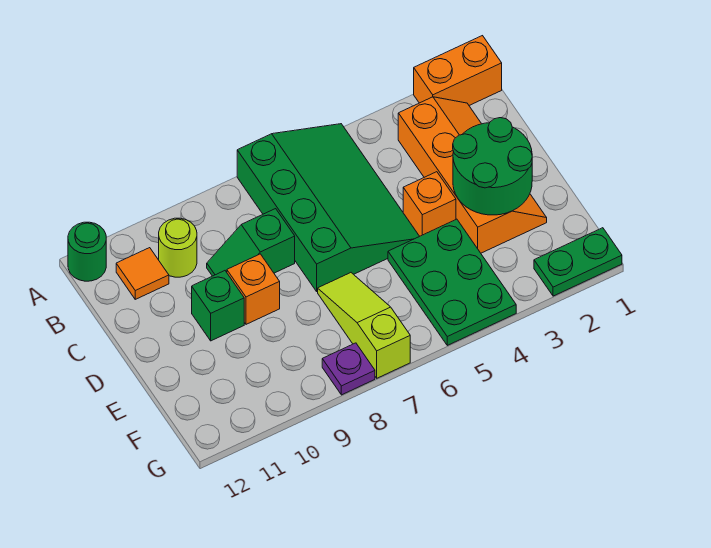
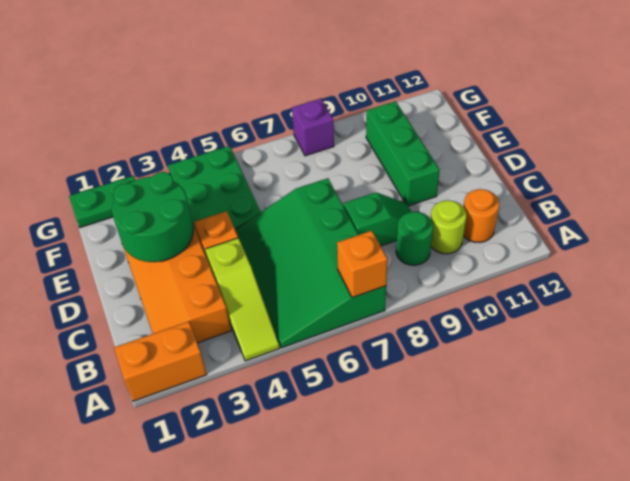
green 1x1 round brick [68,222,106,281] -> green 1x1 round brick moved to [396,212,433,265]
orange 1x1 tile [116,248,169,299] -> orange 1x1 round brick [463,189,499,242]
orange 1x1 brick [227,254,280,324] -> orange 1x1 brick moved to [337,231,388,298]
green 1x1 brick [192,271,244,341] -> green 1x3 brick [366,101,440,206]
lime 1x3 slope [318,273,410,378] -> lime 1x3 slope moved to [205,238,280,361]
purple 1x1 plate [322,343,375,395] -> purple 1x1 brick [292,99,334,156]

